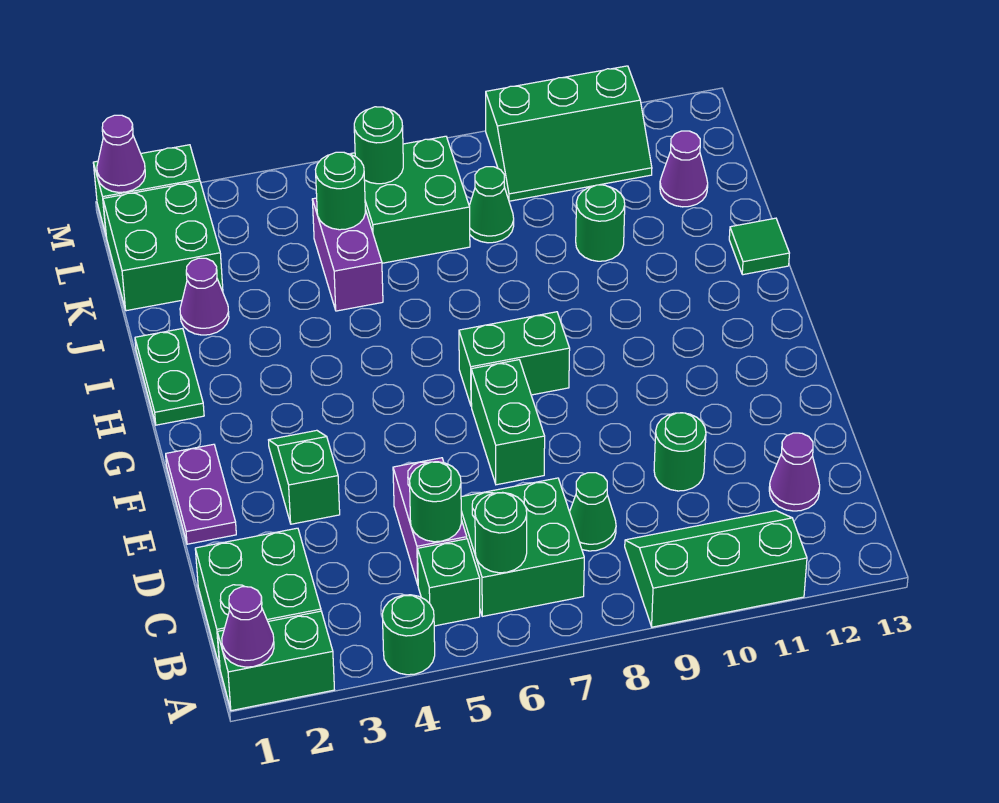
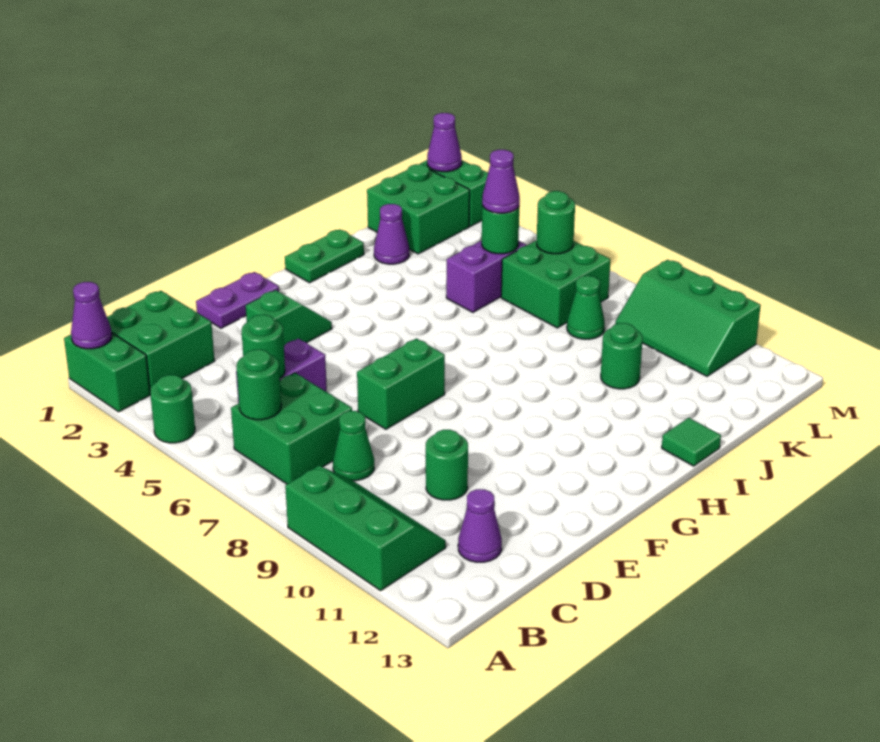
green 1x1 brick [418,539,480,626] -> none
green 1x2 brick [459,312,570,406] -> none
purple 1x1 cone [660,131,708,207] -> purple 1x1 cone moved to [482,150,520,213]

